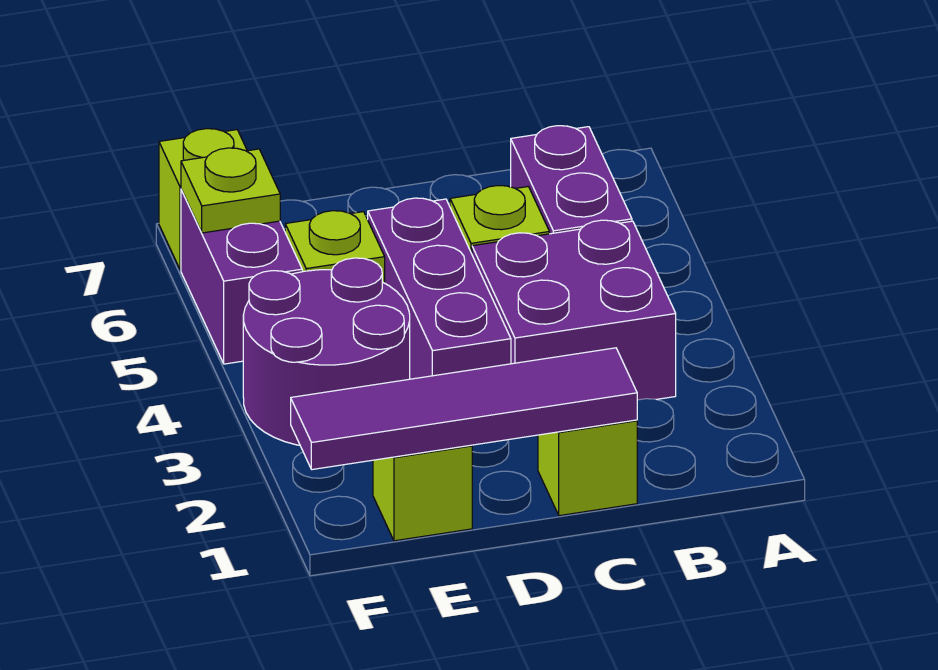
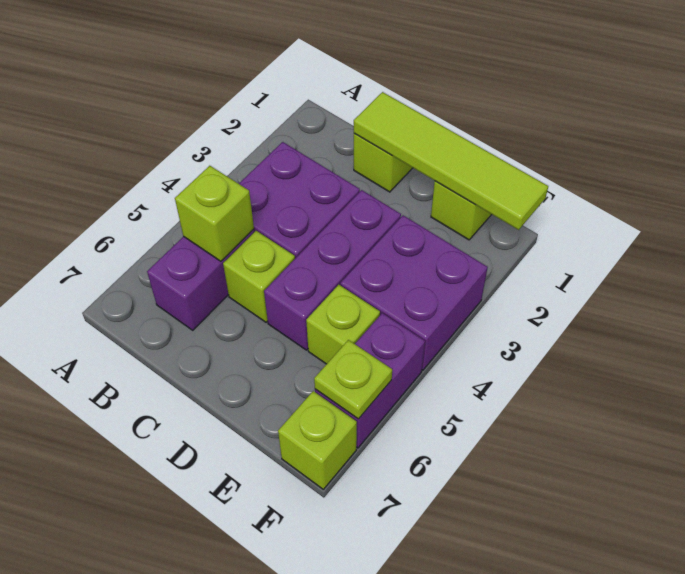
none -> lime 1x1 brick [175,166,254,261]
purple 1x4 tile [291,348,637,470] -> lime 1x4 tile [354,92,548,230]
purple 2x2 round brick [243,258,410,445] -> purple 2x2 brick [340,215,488,370]

